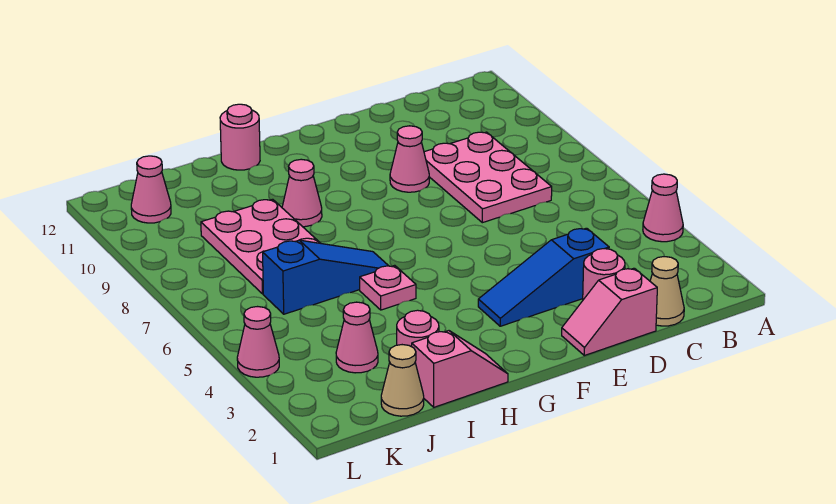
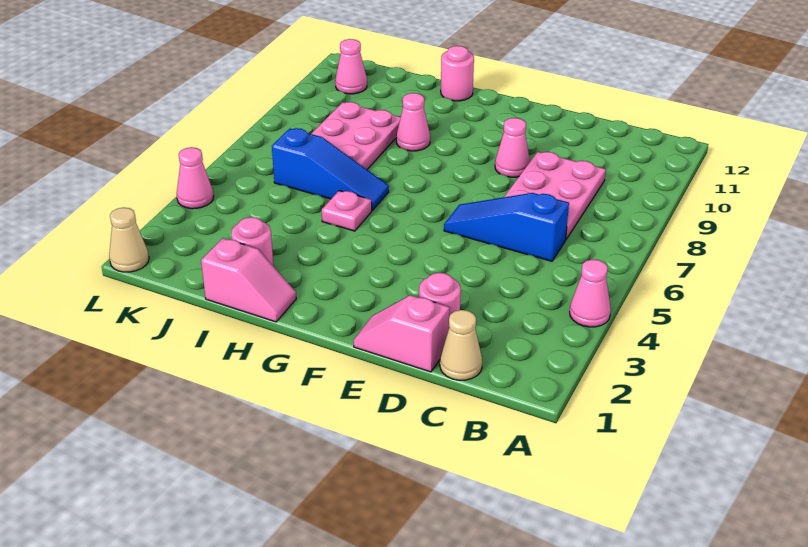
blue 1x3 slope [478,228,609,326] -> blue 1x3 slope moved to [444,193,569,261]
tan 1x1 cone [381,345,424,416] -> tan 1x1 cone moved to [109,207,149,272]
pink 1x1 cone [336,302,378,373] -> none

